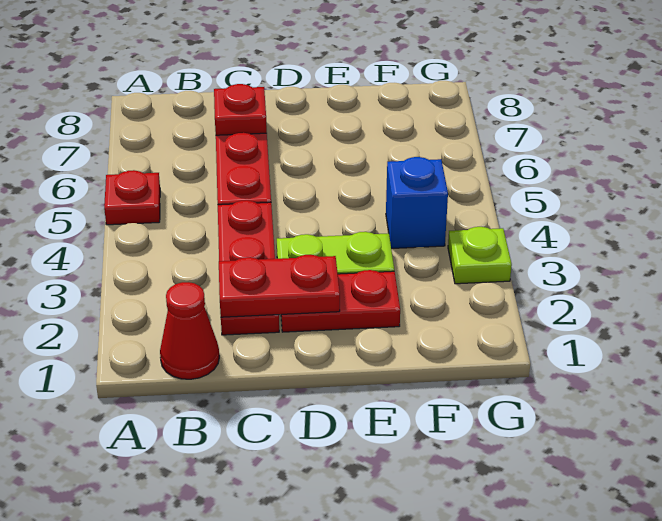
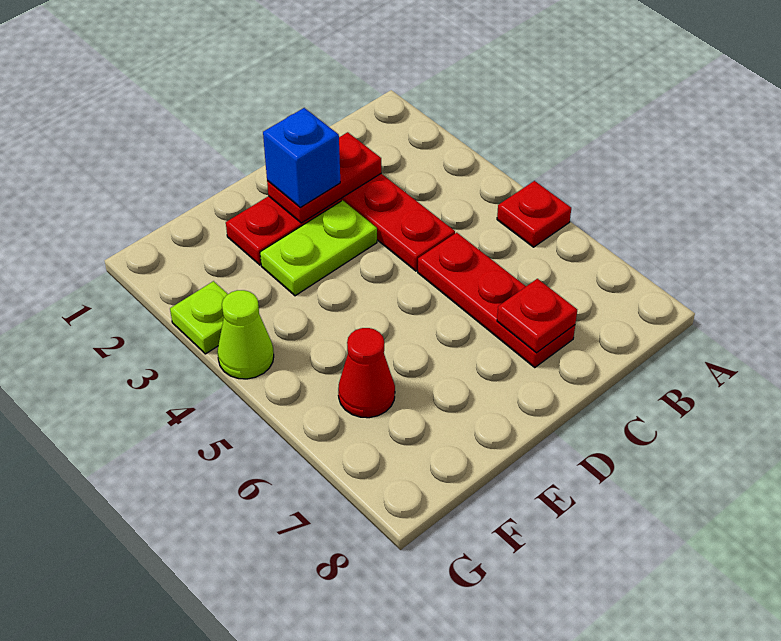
red 1x1 cone [160,282,219,379] -> red 1x1 cone moved to [338,328,395,418]
blue 1x1 brick [386,157,448,249] -> blue 1x1 brick moved to [263,108,340,207]
none -> lime 1x1 cone [217,290,274,379]

